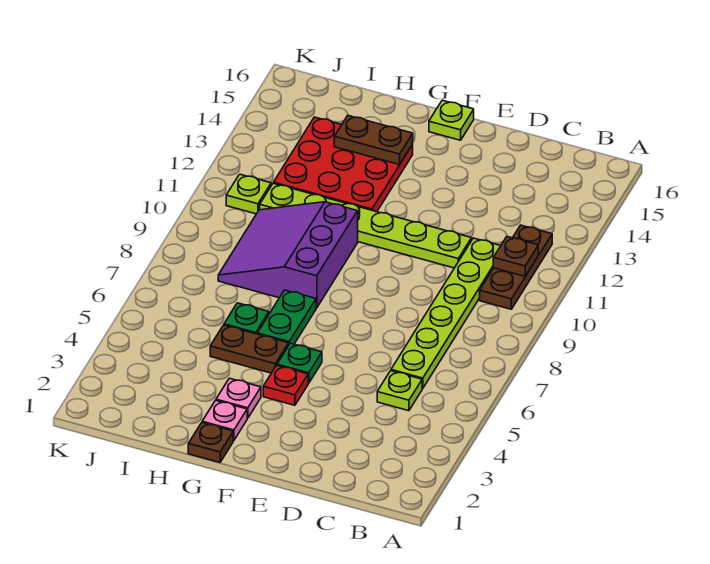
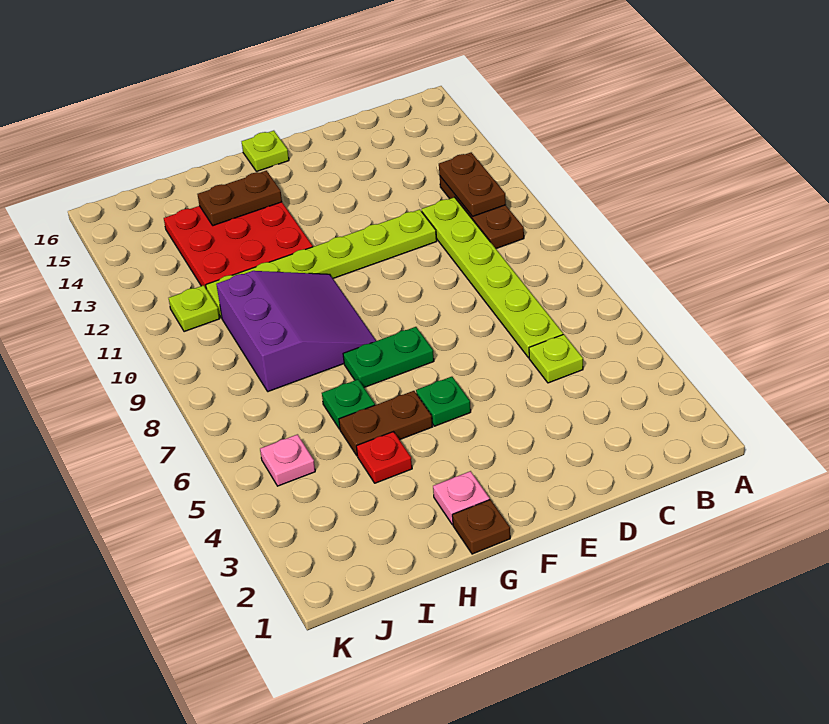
brown 1x1 plate [493,237,538,276] -> brown 1x2 plate [439,152,506,216]
red 1x1 plate [263,365,308,405] -> red 1x1 plate moved to [356,432,412,483]
pink 1x1 plate [216,378,261,418] -> pink 1x1 plate moved to [260,434,315,486]
green 1x2 plate [257,290,316,344] -> green 1x2 plate turned to [343,327,434,388]
purple 3x3 slope [218,202,358,308] -> purple 3x3 slope turned to [216,271,376,392]

